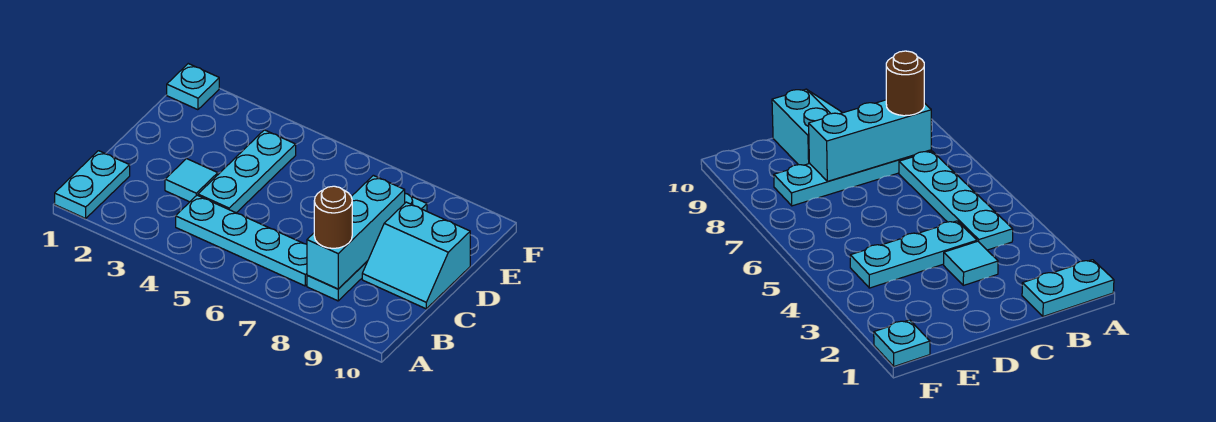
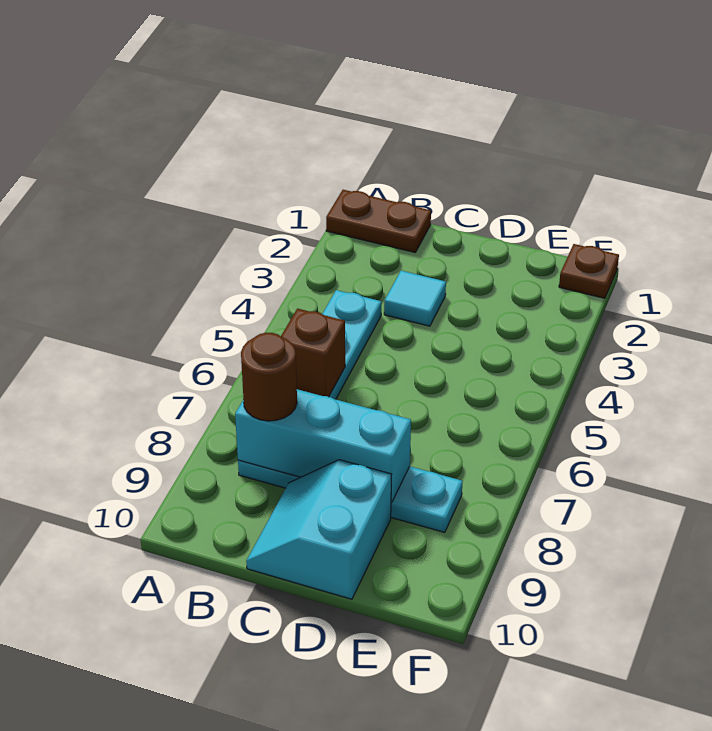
cyan 1x2 plate [55,151,130,218] -> brown 1x2 plate [326,190,431,252]
none -> brown 1x1 brick [281,309,345,397]
cyan 1x3 plate [198,130,296,213] -> none
cyan 1x1 plate [167,64,219,110] -> brown 1x1 plate [559,244,619,298]

